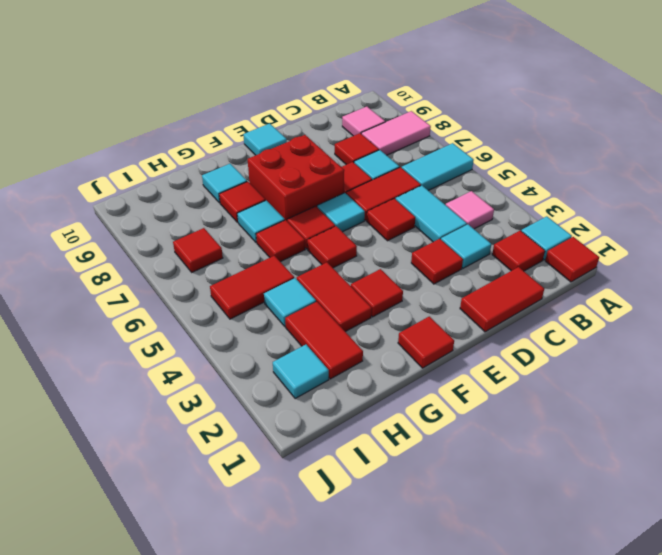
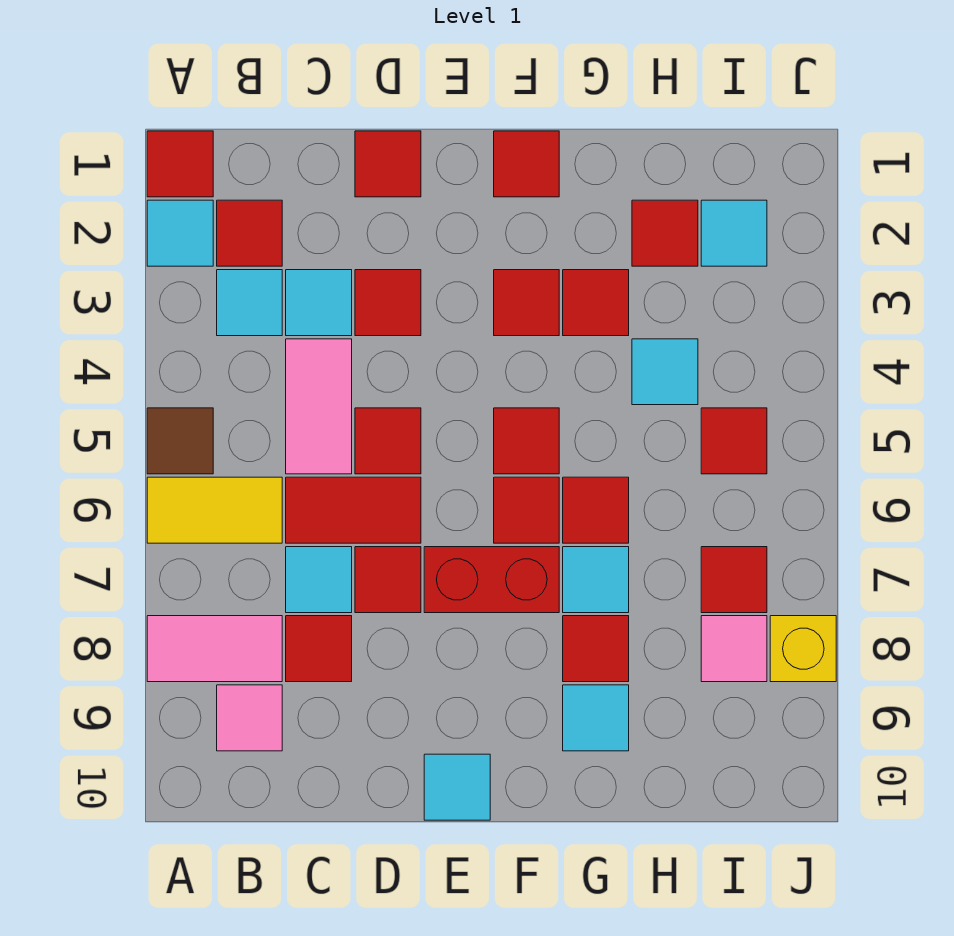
none -> brown 1x1 tile [147,408,213,474]
cyan 1x2 tile [402,143,474,191] -> yellow 1x2 tile [147,477,282,543]
pink 1x1 tile [446,191,494,229] -> pink 1x1 tile moved to [701,616,767,682]
red 1x2 tile [460,267,544,332] -> red 1x1 tile [355,131,421,197]
cyan 1x2 tile [396,186,467,242] -> pink 1x2 tile [286,339,352,474]
cyan 1x1 tile [317,193,365,232] -> cyan 1x1 tile moved to [217,270,282,336]
red 2x2 brick [248,135,344,221] -> red 1x2 brick [424,547,559,613]
red 1x2 tile [297,262,372,332] -> red 1x1 tile [563,270,629,336]
red 1x2 tile [285,302,363,379] -> red 1x1 tile [632,200,698,266]
red 1x2 tile [210,256,294,319] -> red 1x1 tile [701,408,767,474]
none -> yellow 1x1 brick [770,616,836,682]

